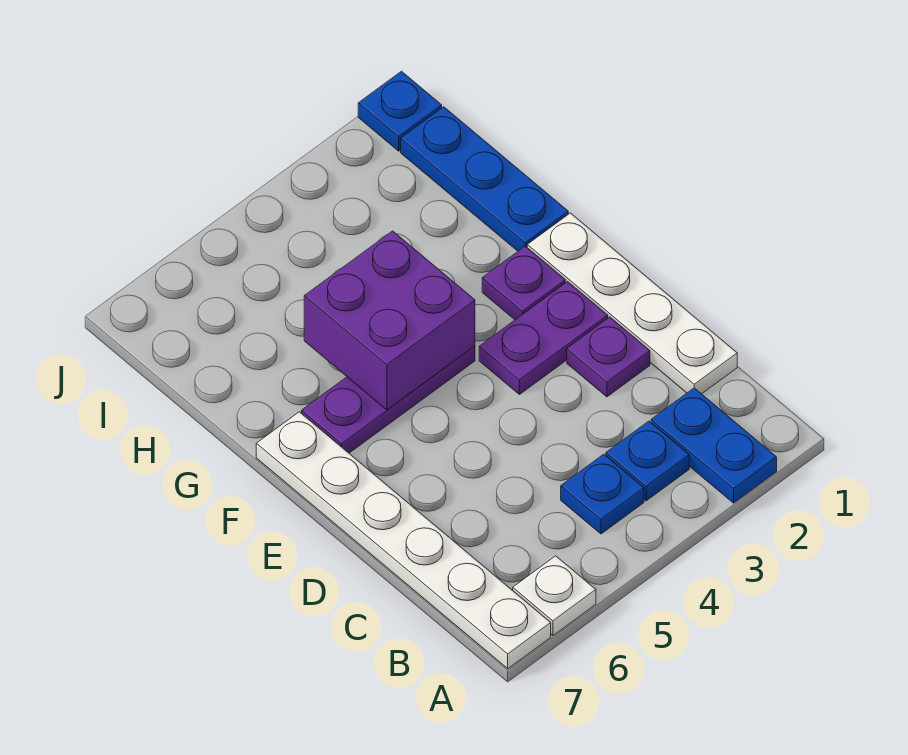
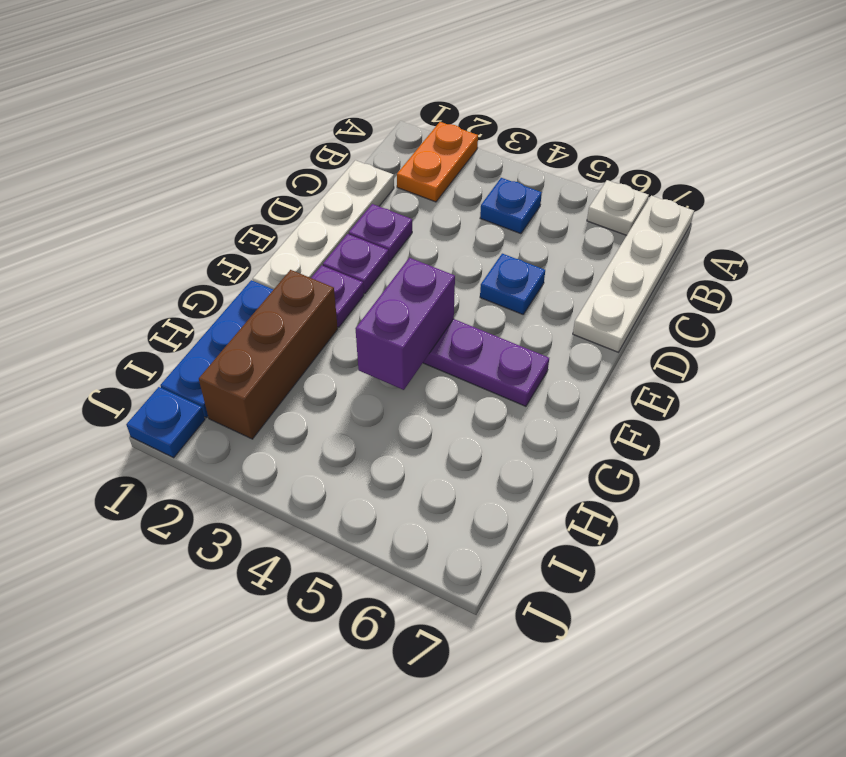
blue 1x2 plate [651,388,777,503] -> orange 1x2 plate [397,122,478,202]
white 1x6 plate [256,412,551,669] -> white 1x4 plate [573,196,694,352]
blue 1x1 plate [606,421,689,501] -> blue 1x1 plate moved to [480,254,545,314]
purple 1x2 plate [479,282,608,395] -> purple 1x1 plate [323,234,389,294]
purple 2x2 brick [304,231,475,410] -> purple 1x2 brick [355,258,455,390]
none -> brown 1x3 brick [199,270,338,439]

